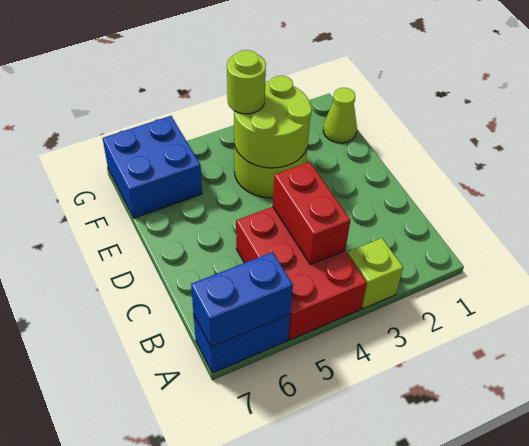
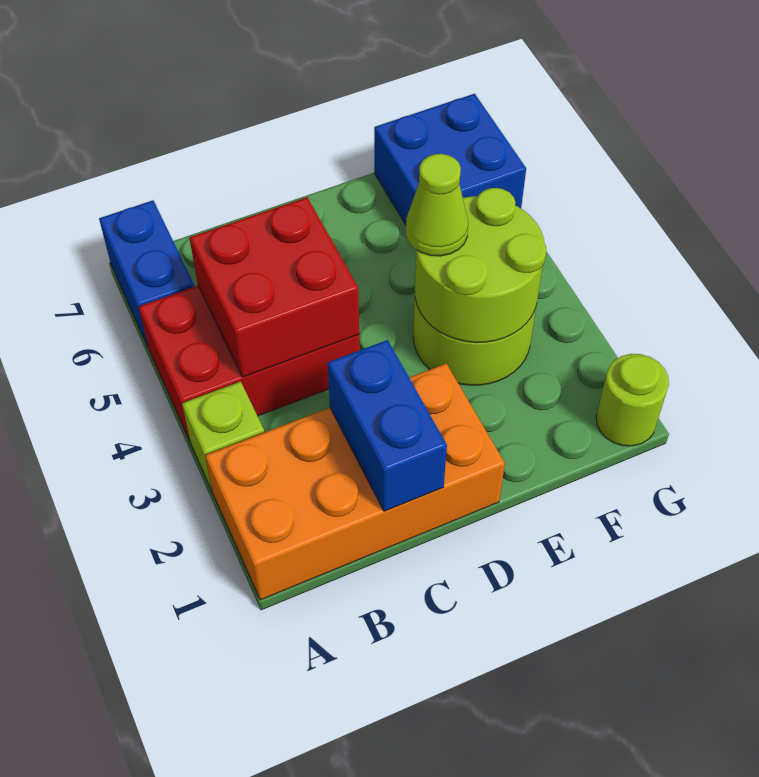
none -> orange 2x4 brick [205,364,505,600]
blue 1x2 brick [191,252,293,347] -> blue 1x2 brick moved to [327,340,447,511]
red 1x2 brick [273,162,350,264] -> red 2x2 brick [189,197,359,377]
lime 1x1 cone [323,88,357,143] -> lime 1x1 cone moved to [406,154,468,256]
lime 1x1 round brick [227,50,266,114] -> lime 1x1 round brick moved to [596,354,669,446]

